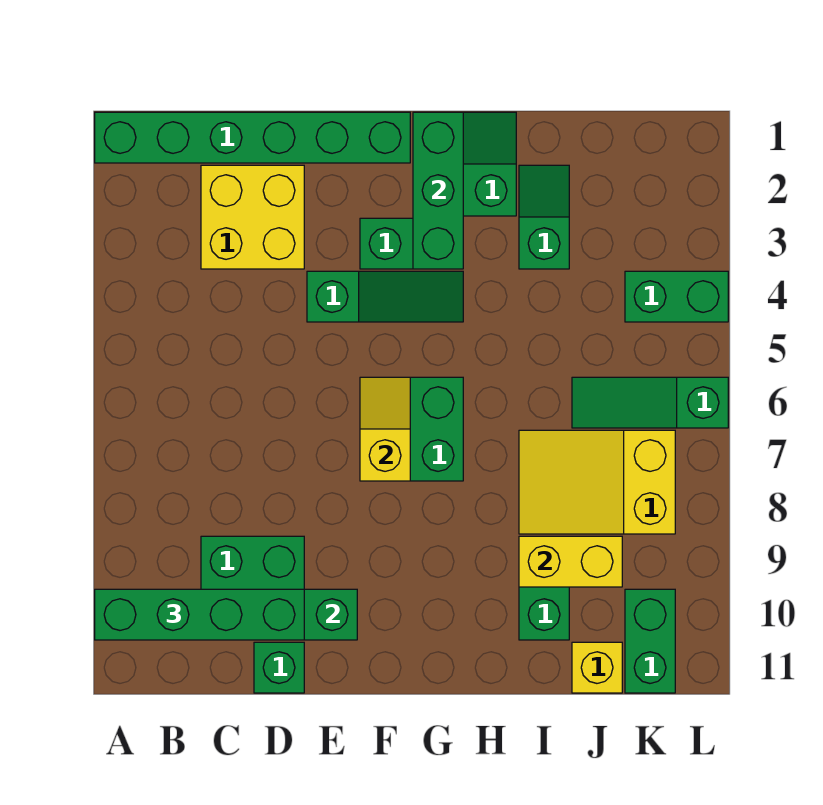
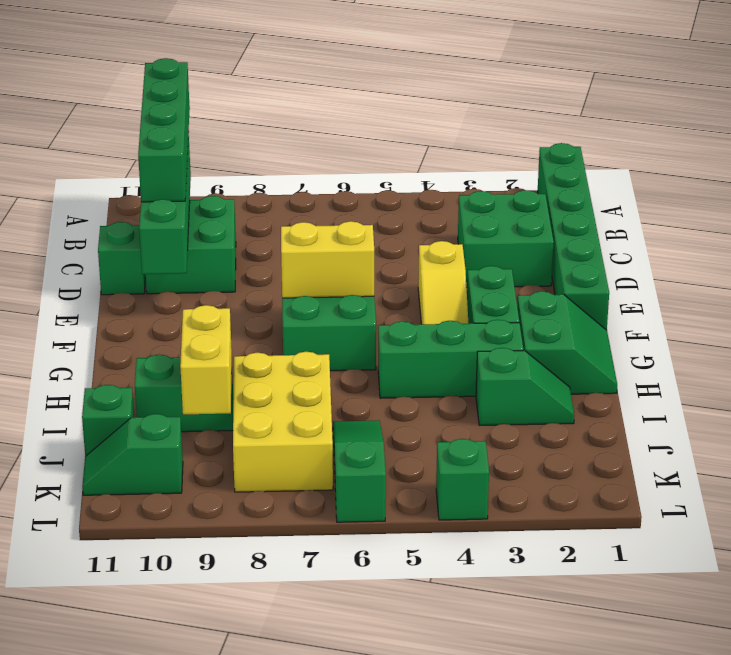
yellow 2x2 brick [201,165,304,269] -> green 2x2 brick [458,190,554,288]
green 1x3 slope [307,271,463,322] -> yellow 1x3 slope [418,241,469,324]
yellow 1x2 slope [360,377,410,481] -> yellow 1x2 brick [281,221,374,298]
green 1x3 brick [413,112,463,269] -> green 1x3 brick moved to [378,320,523,398]
yellow 2x3 slope [519,430,675,534] -> yellow 2x3 brick [233,352,333,492]
yellow 1x1 brick [572,642,622,693] -> green 1x1 brick [82,385,134,456]
green 1x2 brick [625,271,728,322] -> green 1x1 brick [436,439,489,520]
green 1x2 brick [625,589,675,693] -> green 1x2 slope [82,414,183,495]

